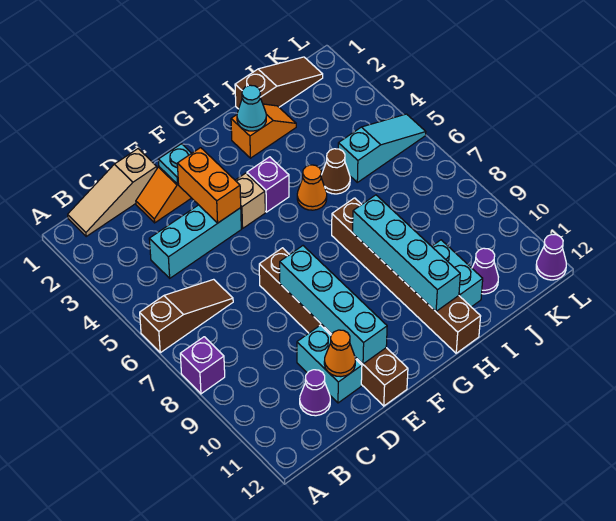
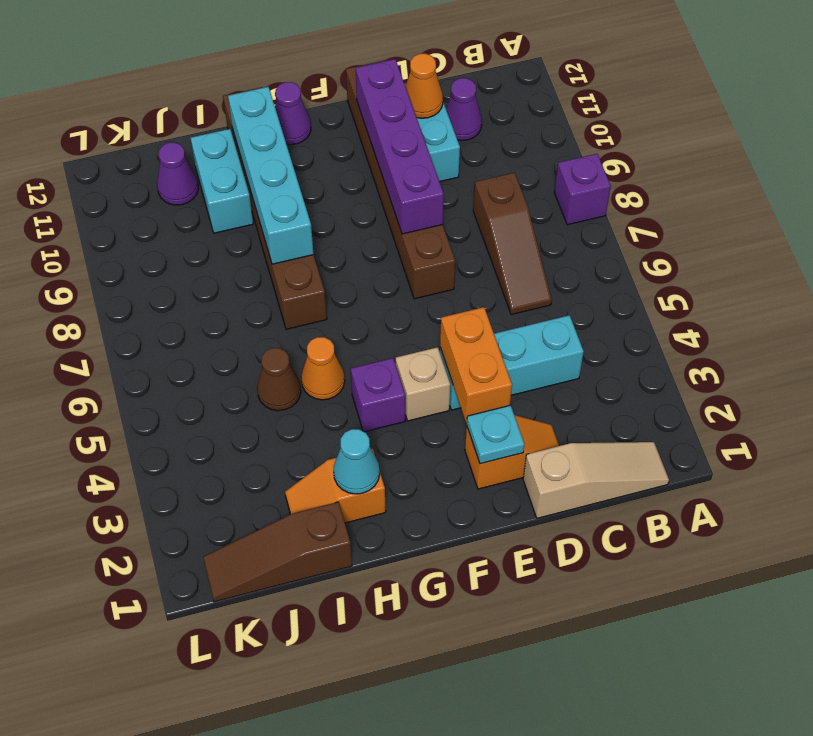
brown 1x3 slope [140,279,233,353] -> brown 1x3 slope turned to [473,173,552,315]
cyan 1x4 brick [280,246,387,364] -> purple 1x4 brick [356,59,444,234]
cyan 1x3 slope [338,114,426,182] -> none
purple 1x1 cone [536,235,566,280] -> purple 1x1 cone moved to [275,82,311,145]

